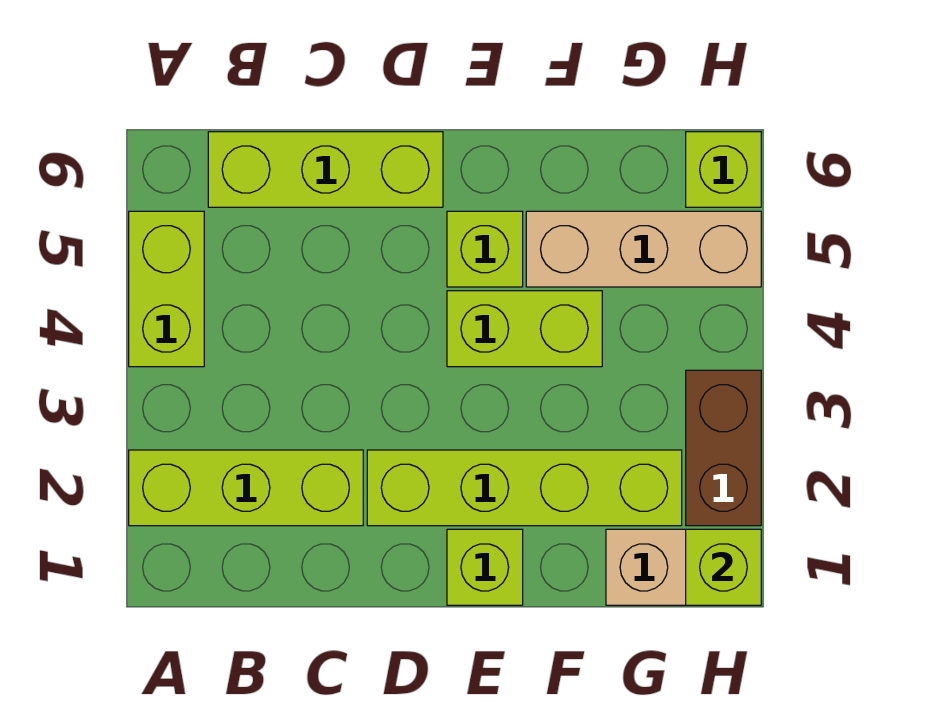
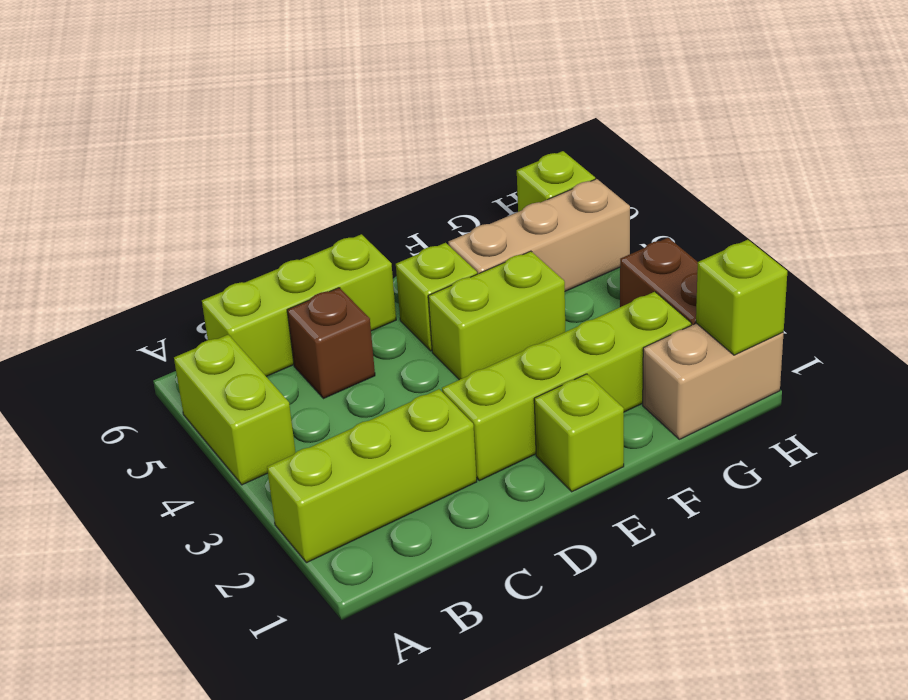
none -> brown 1x1 brick [287,288,375,399]

